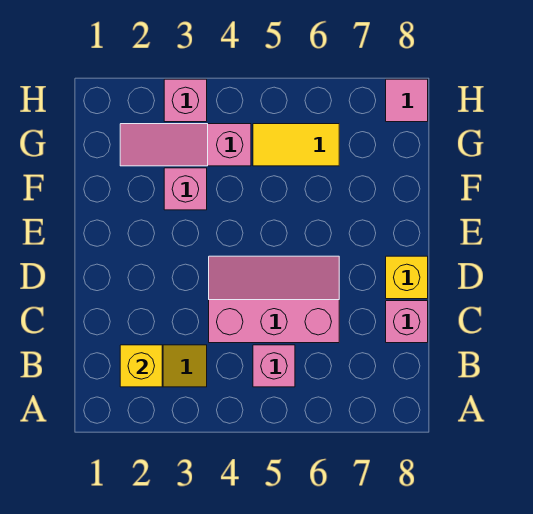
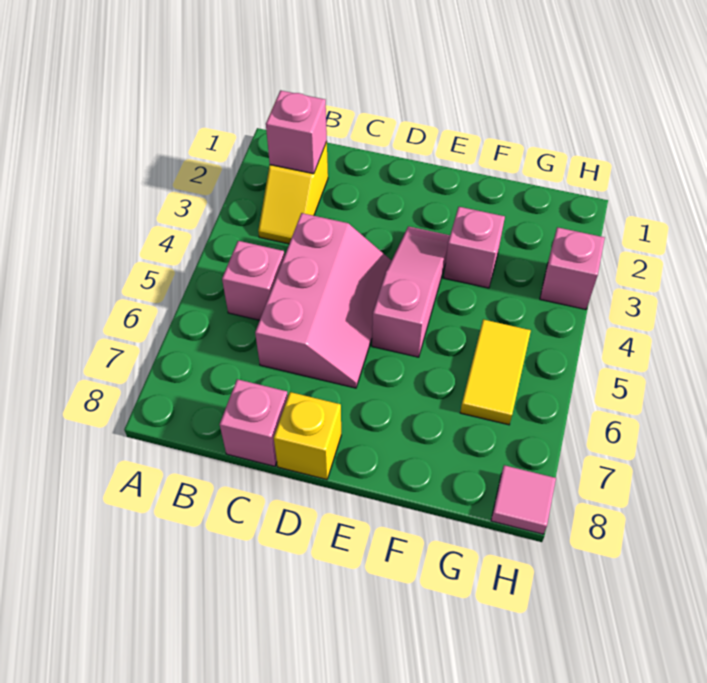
yellow 1x1 brick [120,345,162,387] -> pink 1x1 brick [266,90,327,174]
pink 1x3 slope [120,124,251,166] -> pink 1x3 slope moved to [372,226,450,357]

